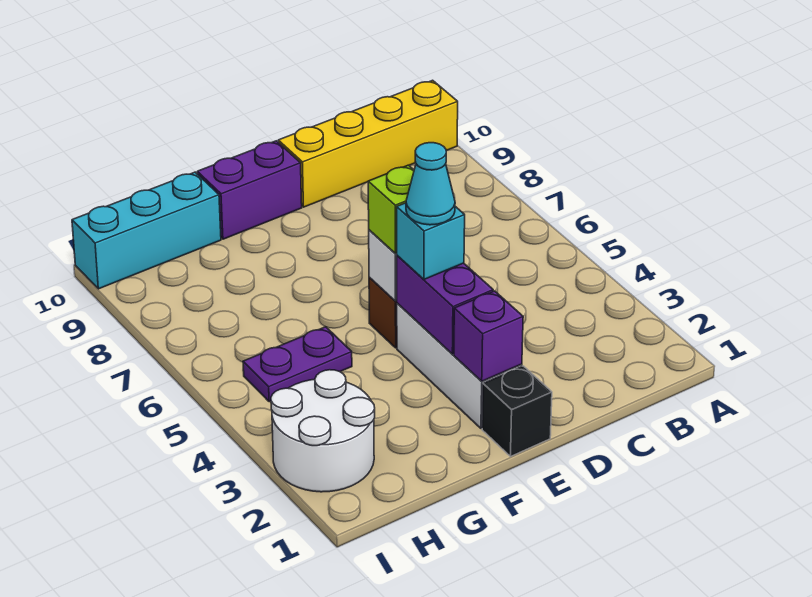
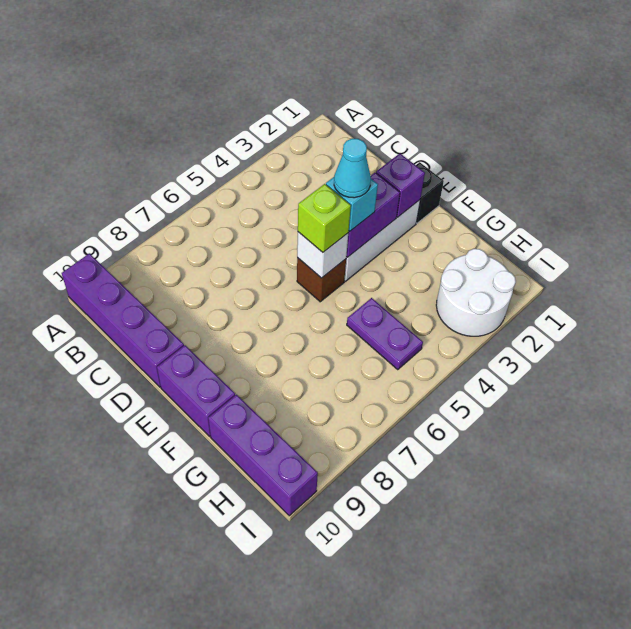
yellow 1x4 brick [278,80,458,207] -> purple 1x4 brick [62,253,184,387]
cyan 1x3 brick [72,172,221,289] -> purple 1x3 brick [208,395,318,516]

